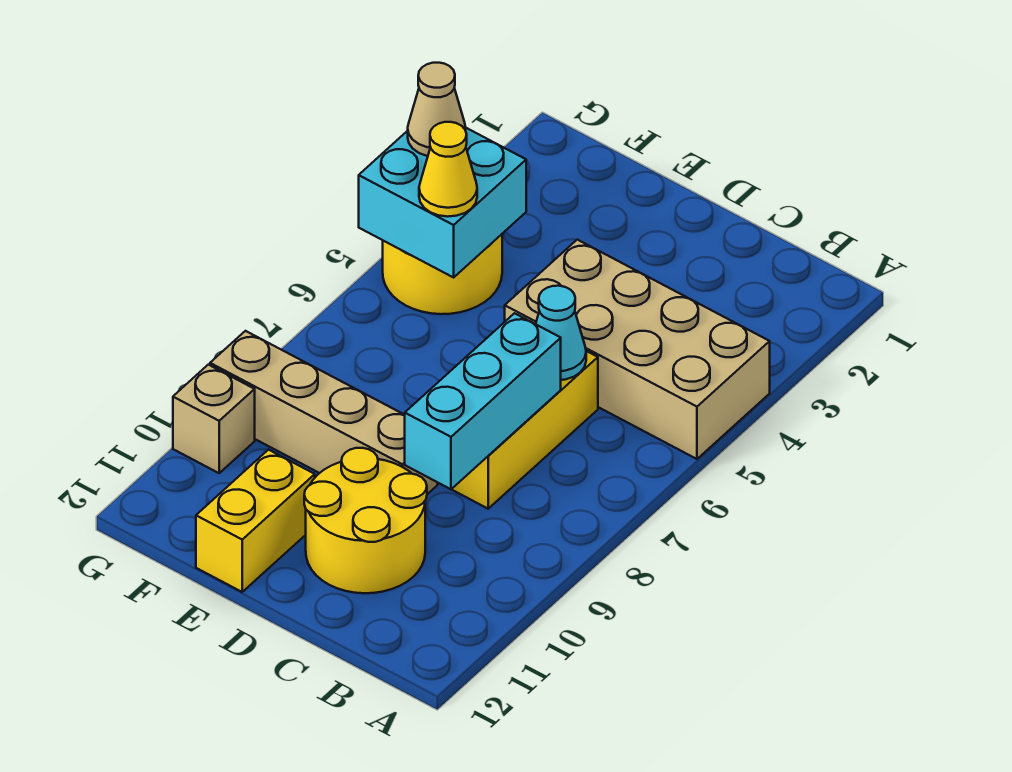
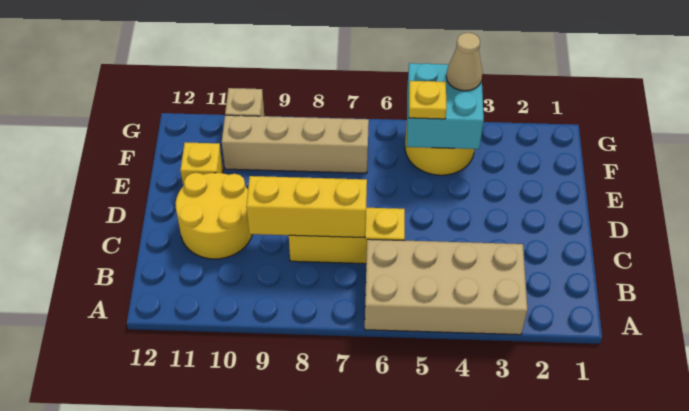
tan 2x4 brick [505,240,770,459] -> tan 2x4 brick turned to [365,239,527,335]
cyan 1x1 cone [536,286,586,380] -> none
cyan 1x3 brick [405,313,561,489] -> yellow 1x3 brick [246,176,367,238]
tan 1x4 brick [210,331,438,494] -> tan 1x4 brick turned to [222,115,369,173]
yellow 1x2 brick [196,450,315,592] -> yellow 1x1 brick [180,142,223,186]
yellow 1x1 cone [419,122,477,217] -> yellow 1x1 plate [409,81,447,119]

